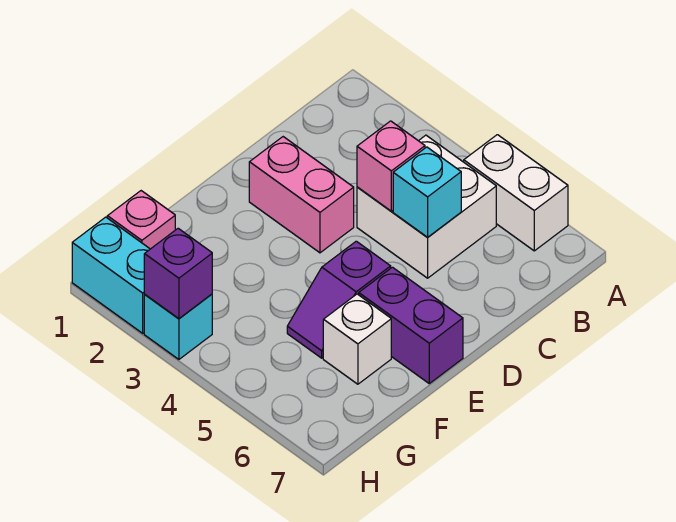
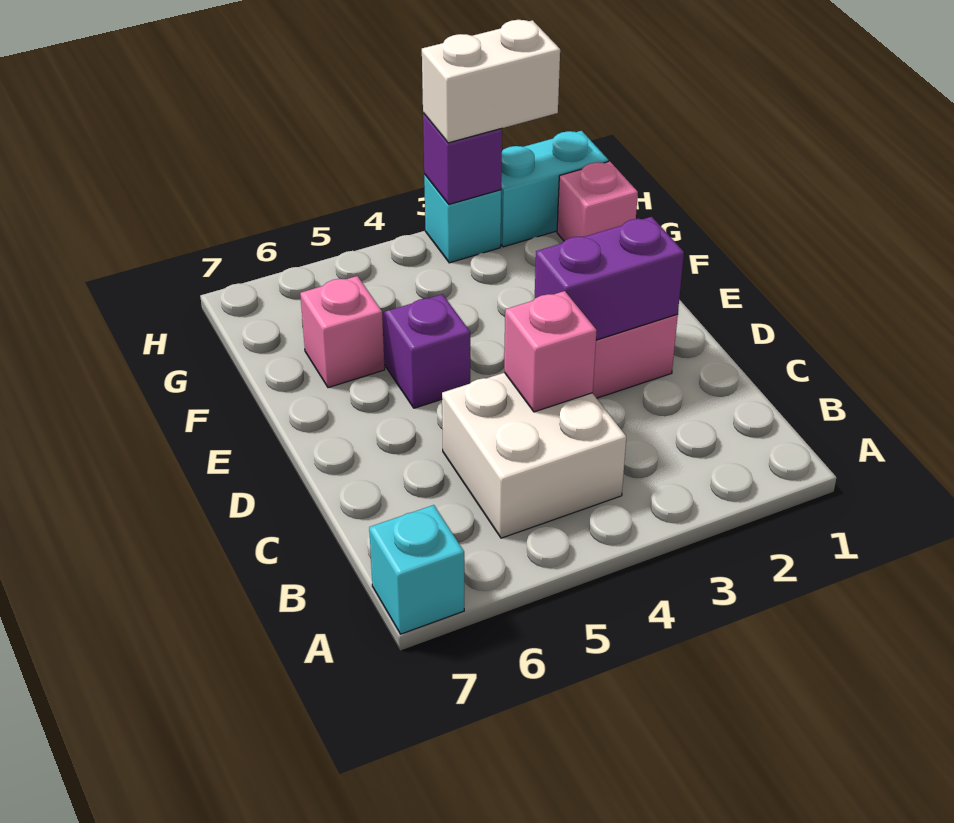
white 1x2 brick [464,135,568,251] -> white 1x2 brick moved to [422,20,560,143]
cyan 1x1 brick [393,147,461,237] -> cyan 1x1 brick moved to [369,505,464,634]
purple 1x2 brick [359,267,463,383] -> purple 1x2 brick moved to [535,217,684,340]
white 1x1 brick [323,294,391,384] -> pink 1x1 brick [300,276,385,388]

